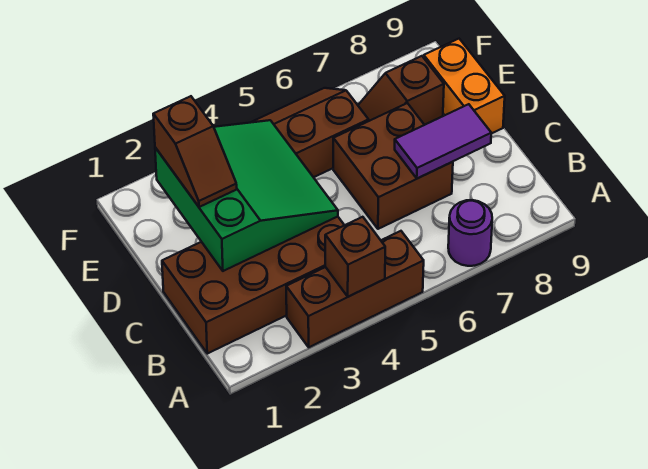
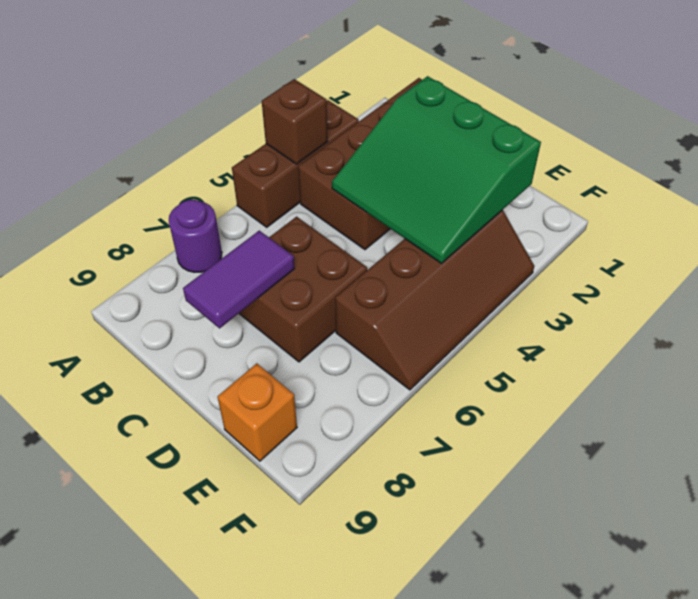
brown 1x2 slope [153,96,237,207] -> none
orange 1x2 brick [424,39,505,134] -> orange 1x1 brick [217,363,297,461]
brown 1x2 slope [358,56,444,125] -> none

